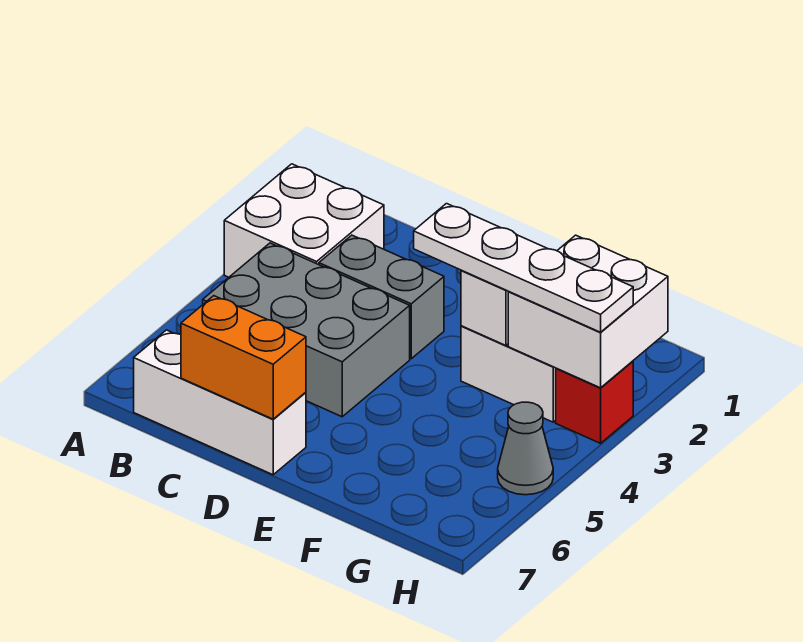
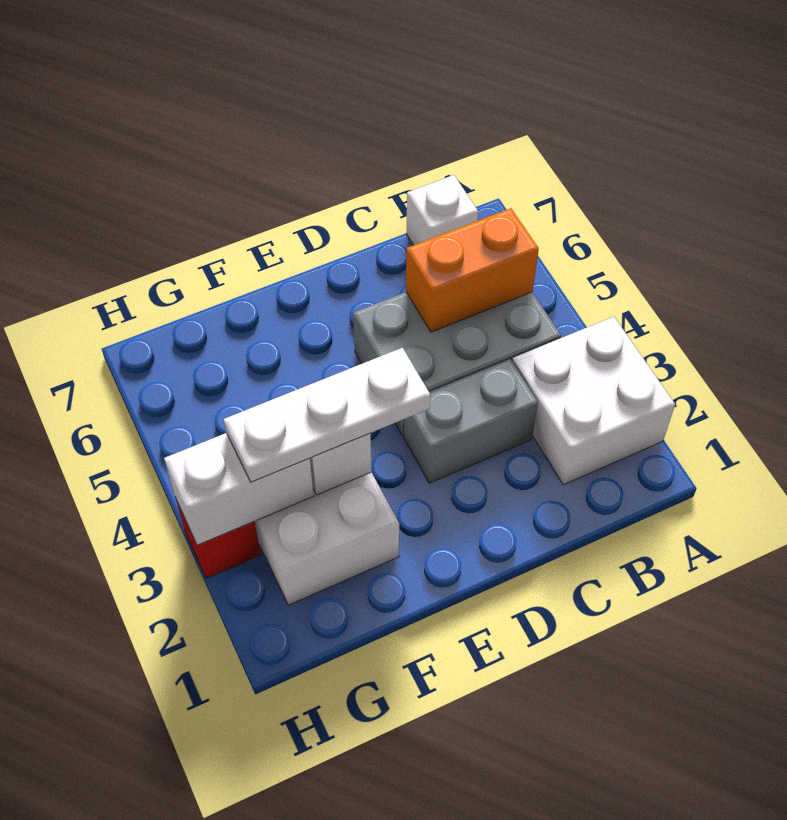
white 1x3 brick [134,330,306,475] -> white 1x1 brick [407,175,478,245]
orange 1x2 brick [181,296,306,419] -> orange 1x2 brick moved to [406,208,539,332]
white 1x4 plate [414,204,633,332] -> white 1x3 plate [224,348,430,482]
white 2x2 brick [508,235,668,388] -> white 1x2 brick [164,433,314,545]
grey 1x1 cone [498,402,553,495] -> none

